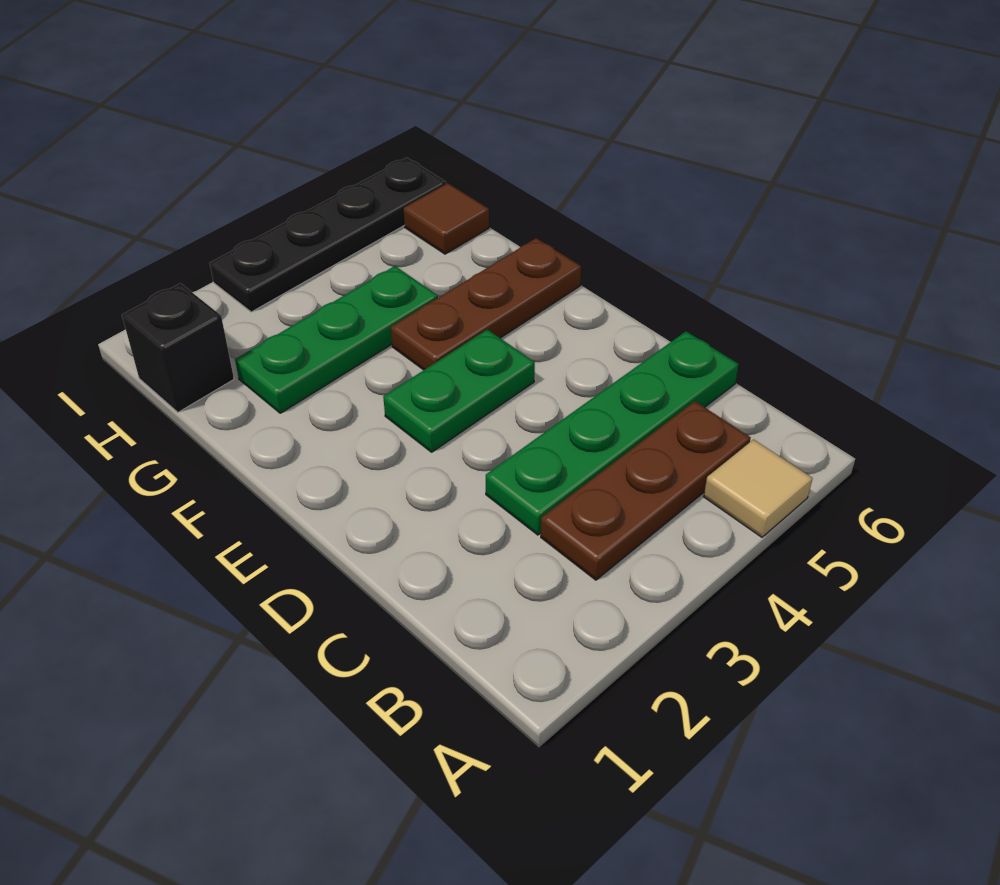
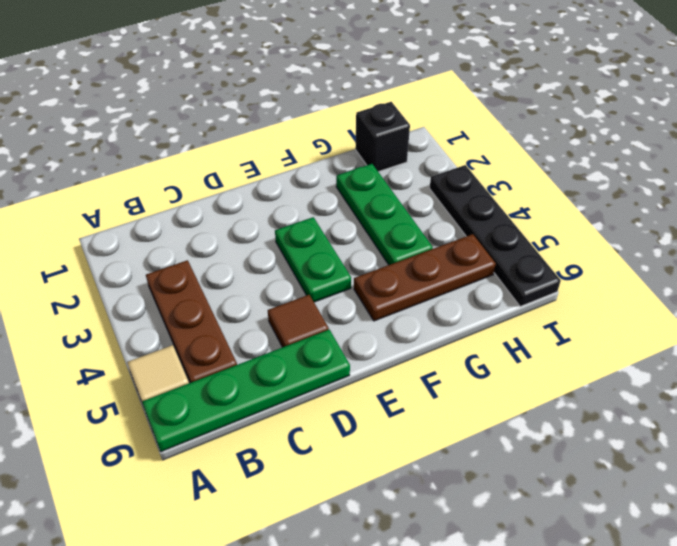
green 1x4 plate [486,331,739,535] -> green 1x4 plate turned to [142,330,350,452]
brown 1x3 plate [391,238,581,370] -> brown 1x3 plate turned to [354,234,496,321]
brown 1x1 tile [404,183,489,254] -> brown 1x1 tile moved to [268,295,329,347]

